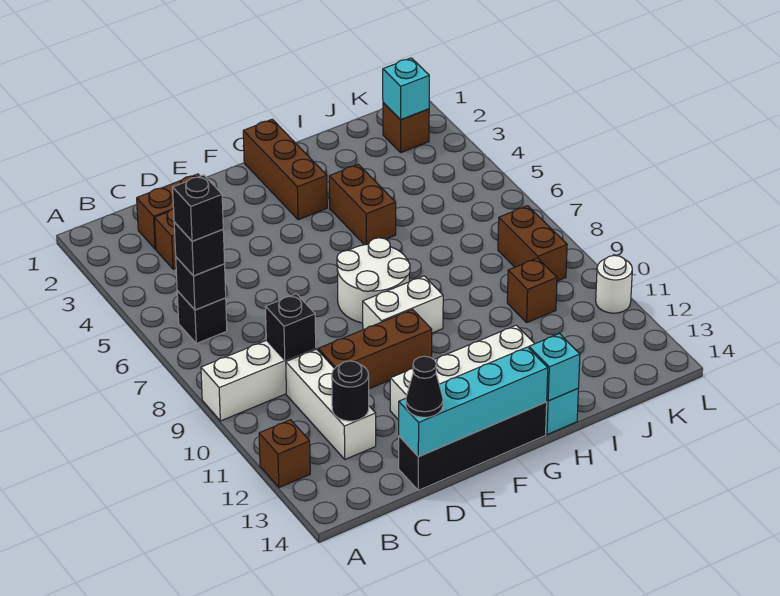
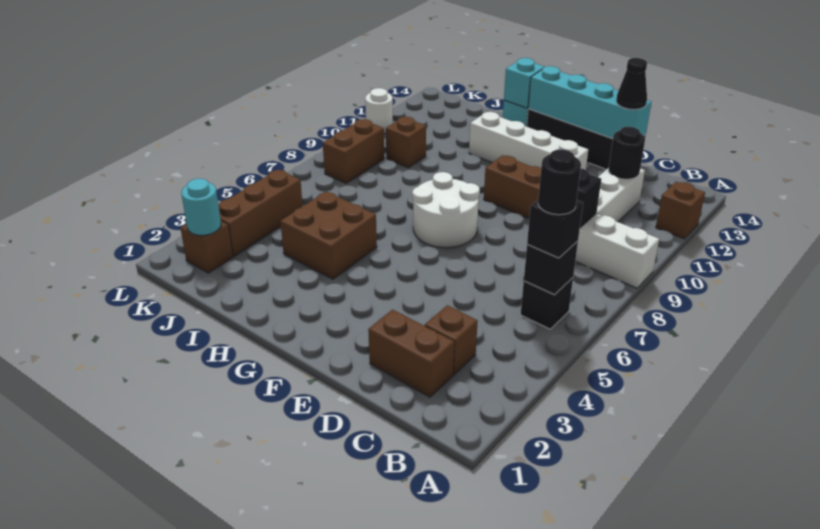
black 1x1 brick [173,175,223,241] -> black 1x1 round brick [538,149,581,215]
white 1x2 brick [363,276,443,333] -> none
brown 1x3 brick [243,119,327,220] -> brown 1x3 brick moved to [218,170,303,256]
brown 1x2 brick [329,164,396,245] -> brown 2x2 brick [280,192,377,279]
cyan 1x1 brick [383,58,429,120] -> cyan 1x1 round brick [181,179,221,235]

